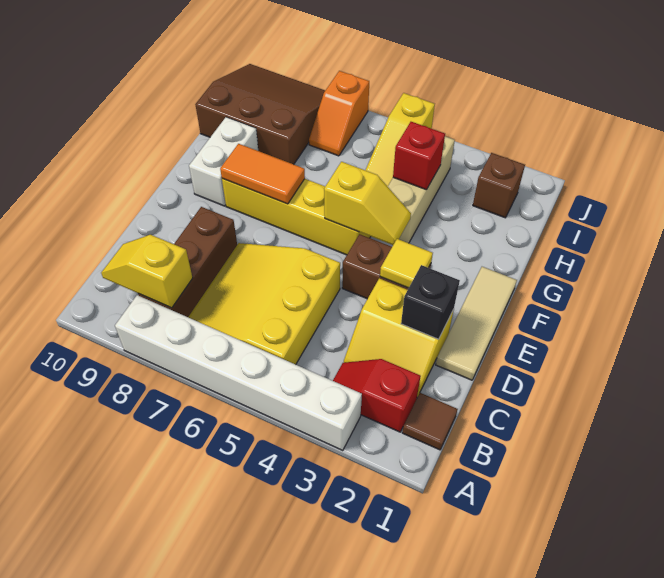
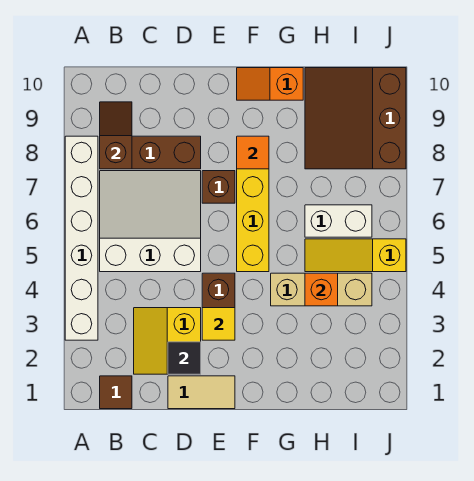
red 1x2 slope [333,359,421,432] -> none
yellow 3x3 slope [188,243,340,365] -> white 3x3 slope [100,171,201,272]
yellow 1x2 slope [101,235,193,308] -> brown 1x2 slope [100,102,132,169]
tan 1x3 tile [436,267,517,380] -> tan 1x2 tile [168,376,235,409]
black 1x1 brick [401,265,460,339] -> black 1x1 tile [168,342,201,374]
yellow 1x2 slope [324,162,411,245] -> none
orange 1x2 tile [220,144,305,204] -> orange 1x1 tile [237,136,269,169]
white 1x2 brick [189,117,258,206] -> white 1x2 brick moved to [305,205,372,237]
red 1x1 brick [393,122,445,190] -> orange 1x1 brick [305,273,338,306]
brown 3x3 slope [195,64,325,164] -> brown 3x3 slope turned to [305,68,406,169]
brown 1x1 brick [473,153,525,218] -> brown 1x1 brick moved to [202,171,235,203]
orange 1x2 slope [309,71,369,156] -> orange 1x2 slope moved to [237,68,303,100]

